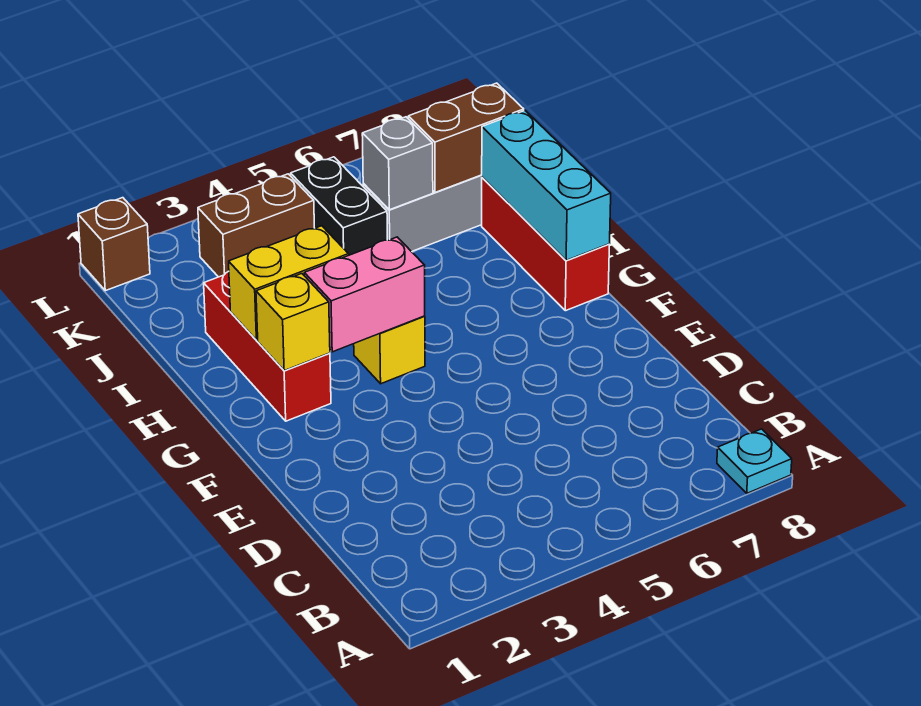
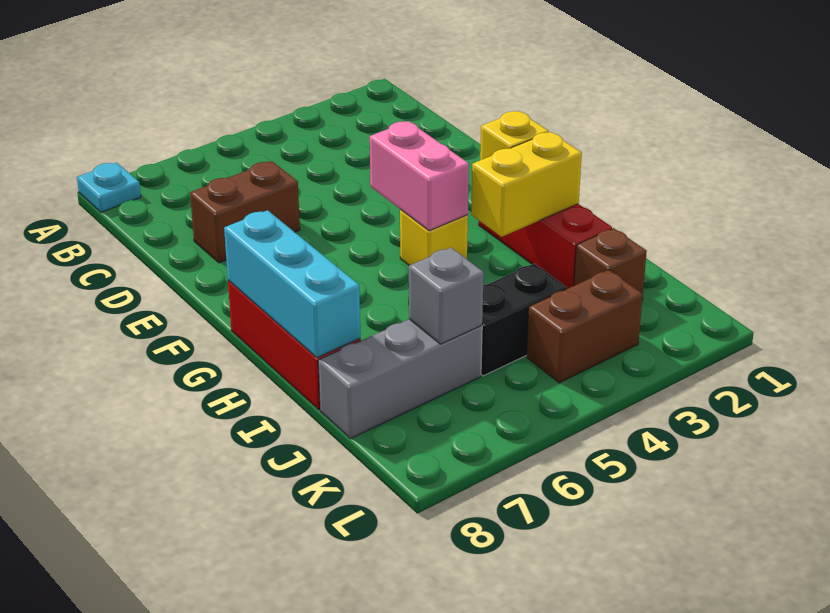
pink 1x2 brick [304,237,425,352] -> pink 1x2 brick turned to [370,121,469,231]
black 1x2 brick [291,157,387,255] -> black 1x2 brick turned to [481,264,567,376]
brown 1x2 brick [408,83,524,192] -> brown 1x2 brick moved to [190,161,300,263]
brown 1x1 brick [78,198,150,291] -> brown 1x1 brick moved to [574,228,647,299]

